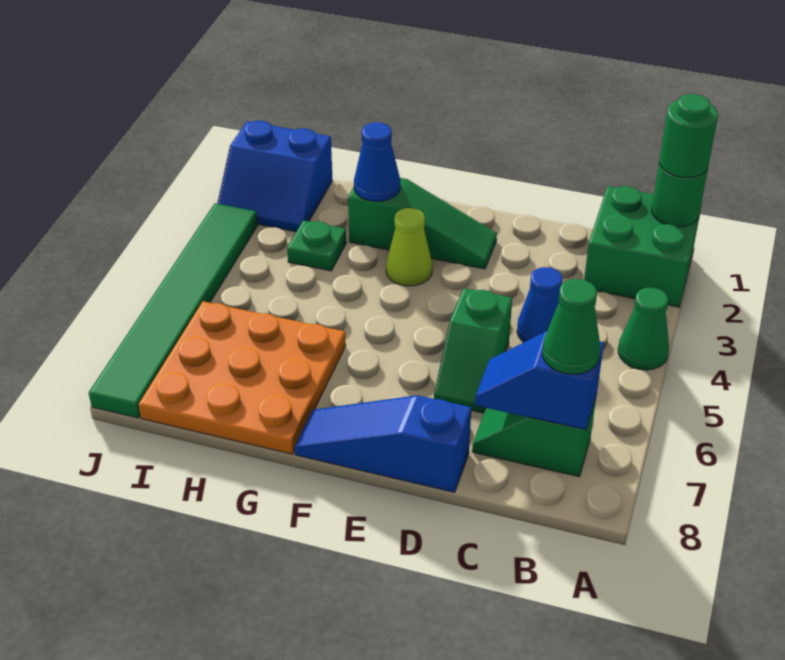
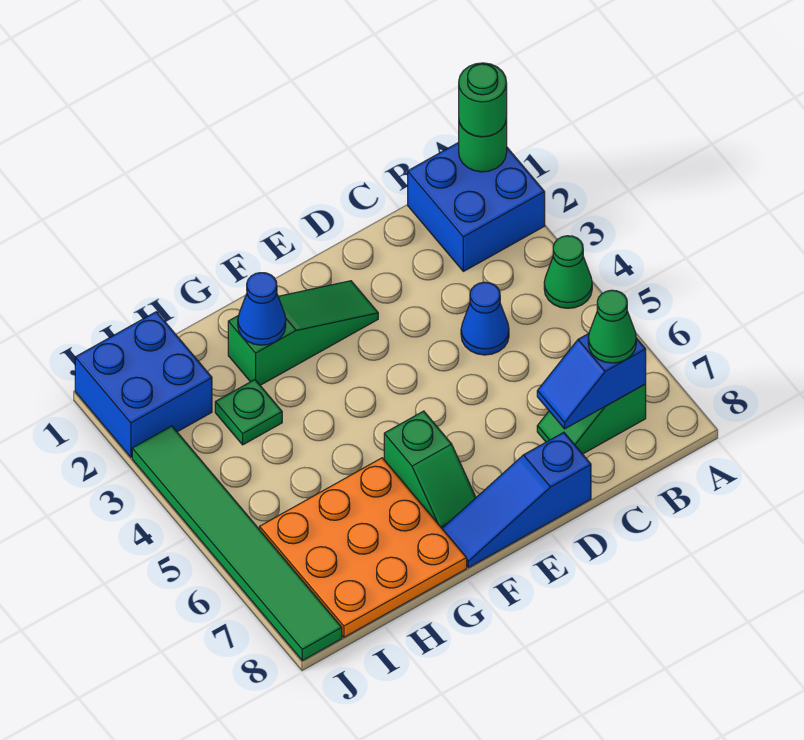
green 2x2 brick [584,186,702,307] -> blue 2x2 brick [408,142,545,271]
green 1x2 slope [434,288,512,413] -> green 1x2 slope moved to [384,411,476,528]
lime 1x1 cone [386,208,432,286] -> none
blue 2x2 slope [217,121,333,232] -> blue 2x2 brick [75,312,212,457]

